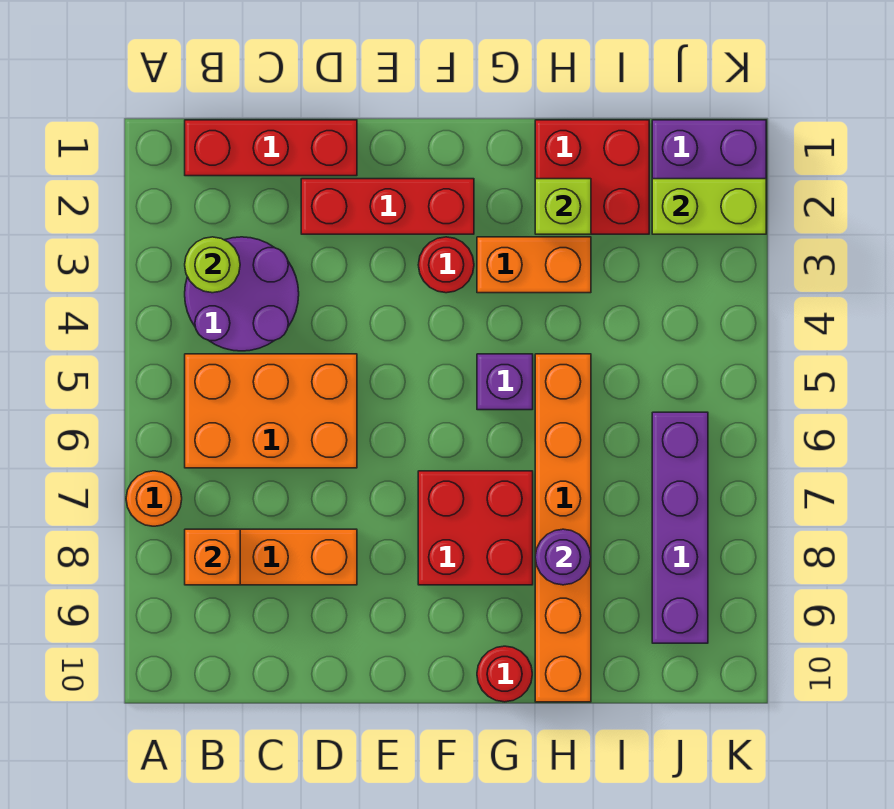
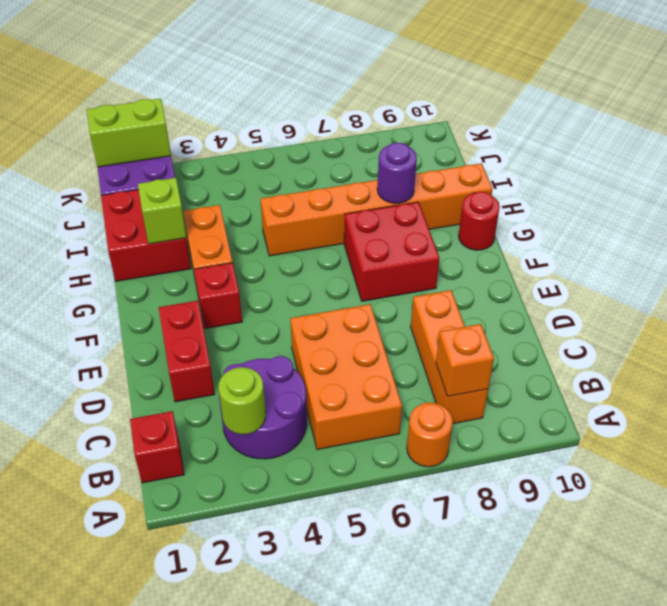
red 1x3 brick [185,120,357,176] -> red 1x1 brick [130,411,184,483]
red 1x3 brick [301,179,474,234] -> red 1x2 brick [159,301,215,402]
red 1x1 round brick [418,237,474,293] -> red 1x1 brick [194,263,242,329]
purple 1x1 brick [477,354,533,410] -> none
lime 1x2 brick [652,179,766,234] -> lime 1x2 brick turned to [87,99,171,167]
purple 1x4 brick [652,412,708,643] -> none

